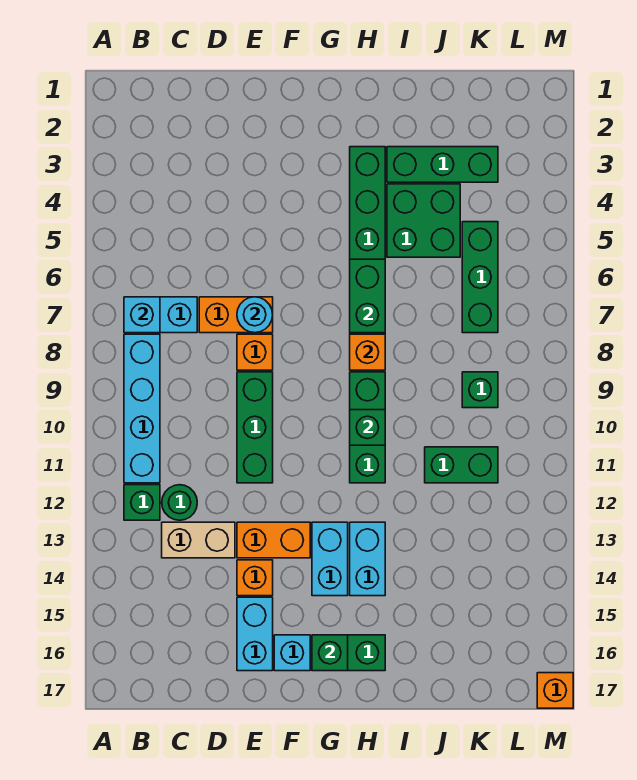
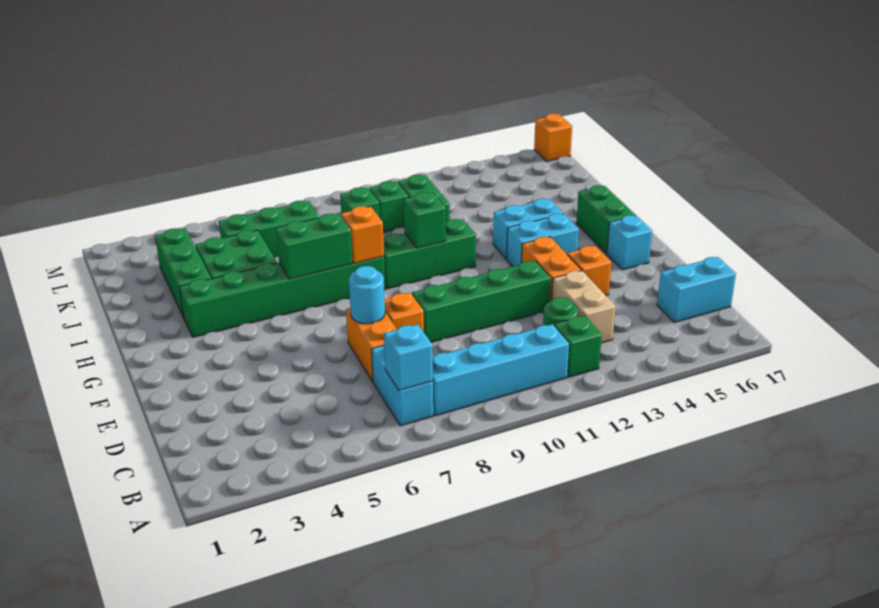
green 1x3 brick [237,372,273,483] -> green 1x4 brick [412,261,551,342]
cyan 1x2 brick [237,597,273,671] -> cyan 1x2 brick moved to [657,257,736,322]
green 1x1 brick [312,635,348,671] -> green 1x1 brick moved to [370,181,408,233]

